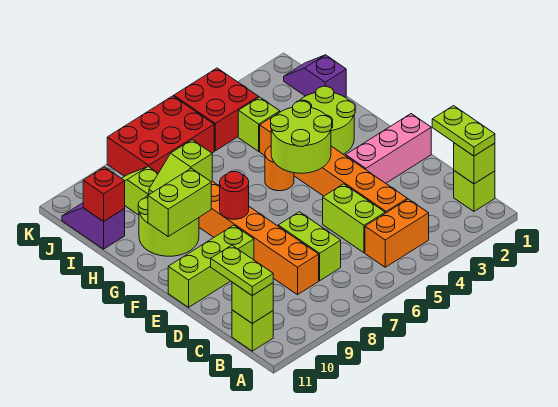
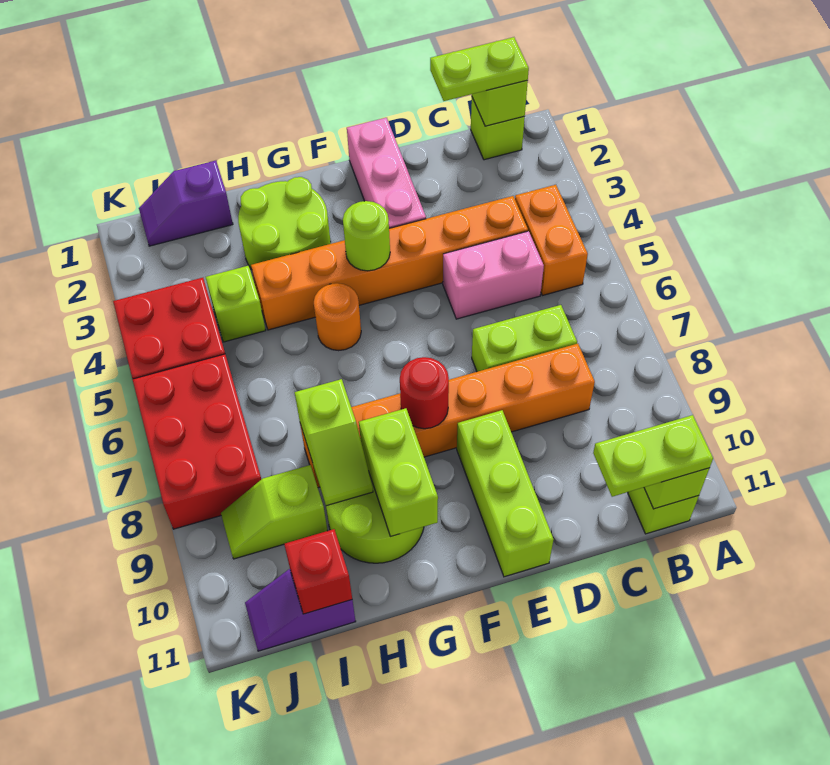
lime 1x2 brick [323,184,385,253] -> pink 1x2 brick [443,231,544,319]
lime 2x2 round brick [271,101,332,173] -> lime 1x1 round brick [343,201,390,271]

